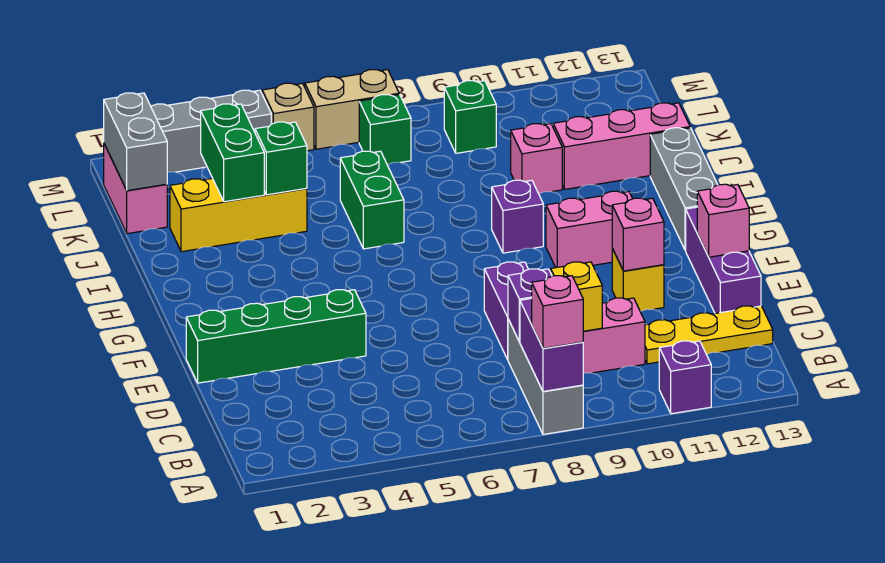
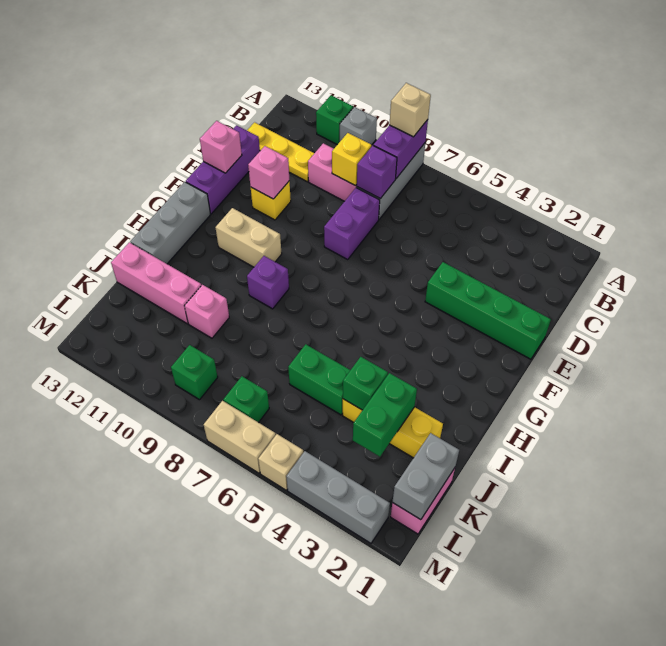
pink 1x1 brick [532,276,584,348] -> tan 1x1 brick [389,83,431,137]
none -> grey 1x1 brick [340,107,377,145]
purple 1x1 brick [659,341,711,414] -> green 1x1 brick [316,95,353,145]
pink 1x2 brick [546,191,633,268] -> tan 1x2 brick [216,208,282,267]
green 1x2 brick [340,151,404,249] -> green 1x2 brick turned to [288,344,350,415]

